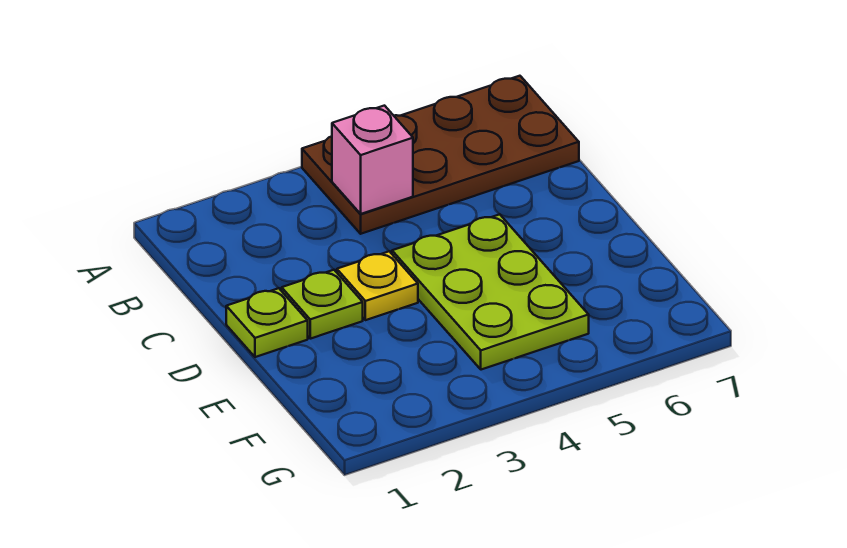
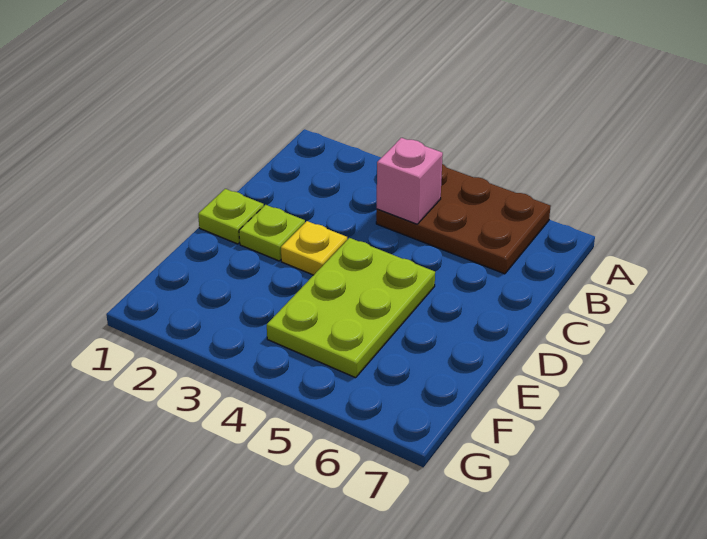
brown 2x4 plate [302,76,579,234] -> brown 2x3 plate [376,164,551,274]

